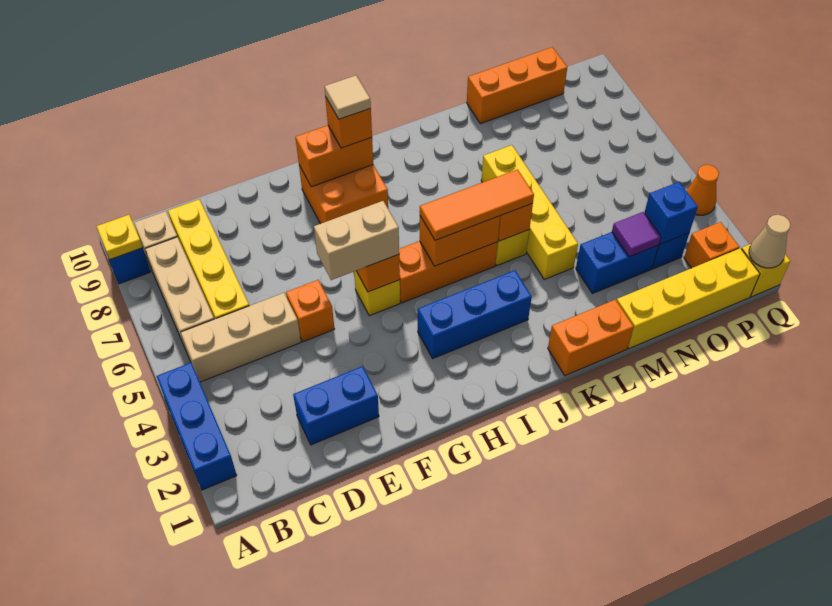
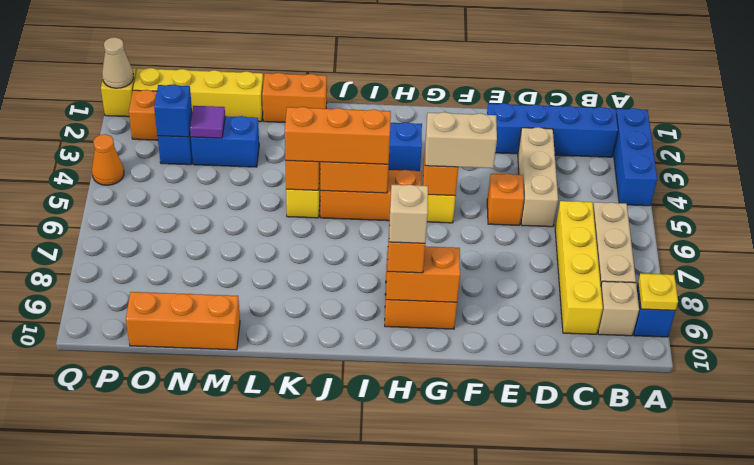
tan 1x3 brick [181,293,301,382] -> tan 1x3 brick turned to [518,127,558,227]
blue 1x2 brick [293,366,379,445] -> blue 1x4 brick [487,103,618,157]
tan 1x1 tile [324,75,371,119] -> tan 1x1 brick [389,185,428,243]
orange 1x3 tile [420,169,534,240] -> orange 1x3 brick [285,107,391,164]
yellow 1x4 brick [481,145,578,279] -> none

